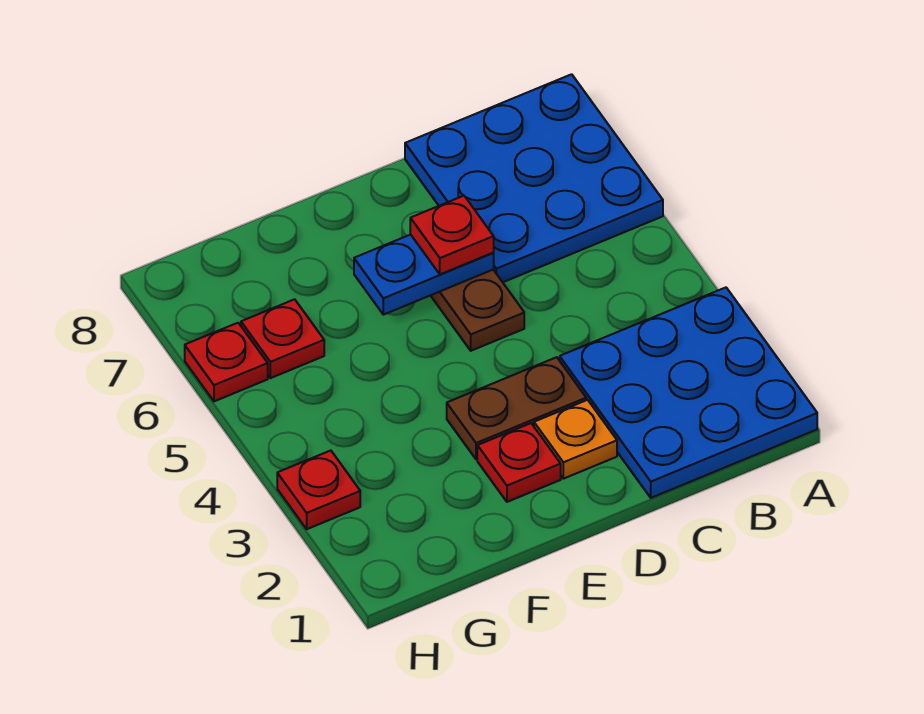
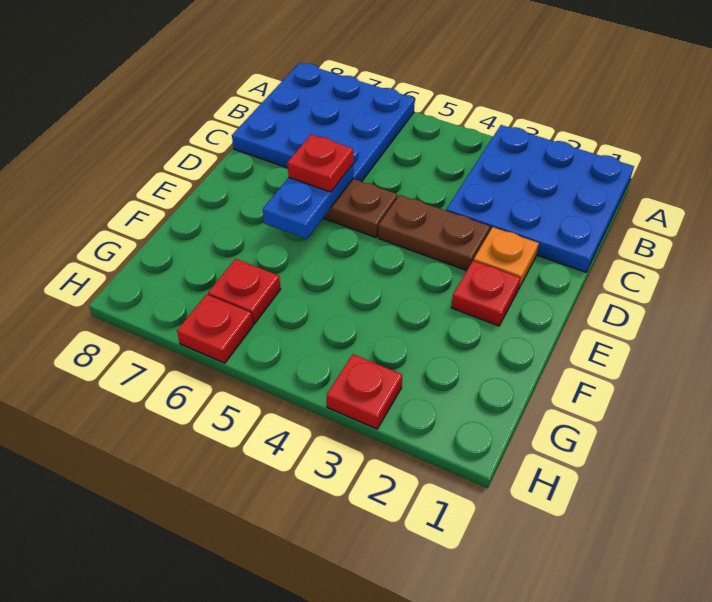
brown 1x2 plate [447,357,586,459] -> brown 1x2 plate turned to [378,195,490,271]

